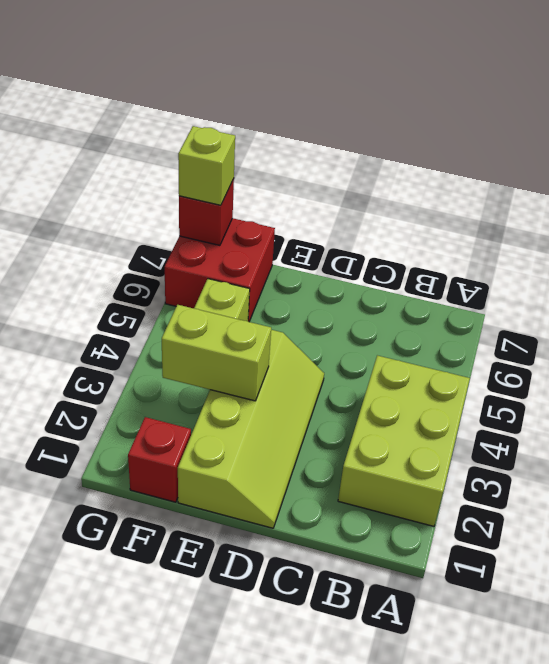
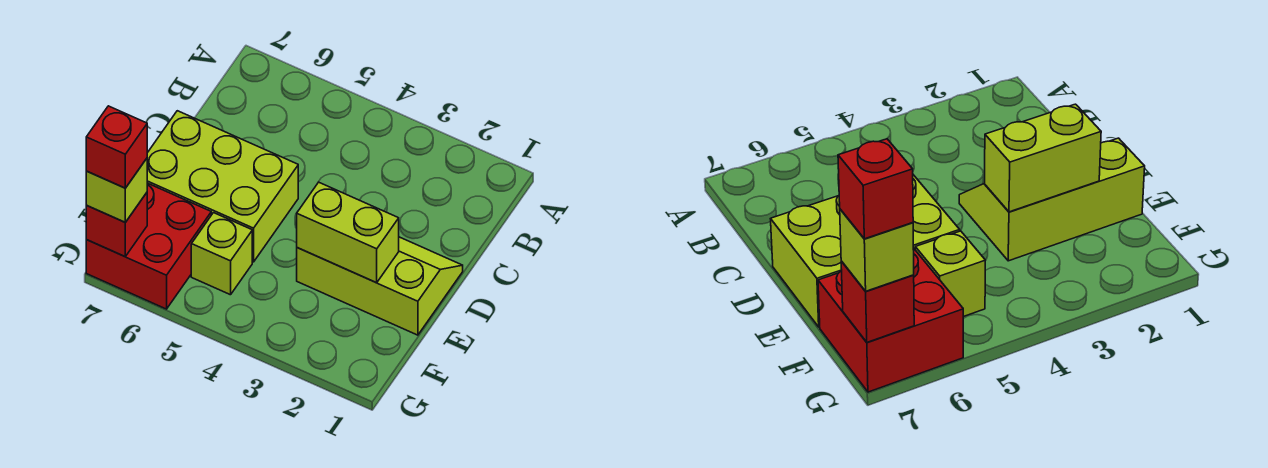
lime 2x3 brick [338,355,470,526] -> lime 2x3 brick moved to [147,111,298,262]
lime 2x4 slope [178,330,324,528] -> lime 2x3 slope [297,237,463,335]
lime 1x2 brick [162,305,271,401] -> lime 1x2 brick turned to [297,182,399,283]
red 1x1 brick [128,417,191,502] -> red 1x1 brick moved to [86,106,147,188]

